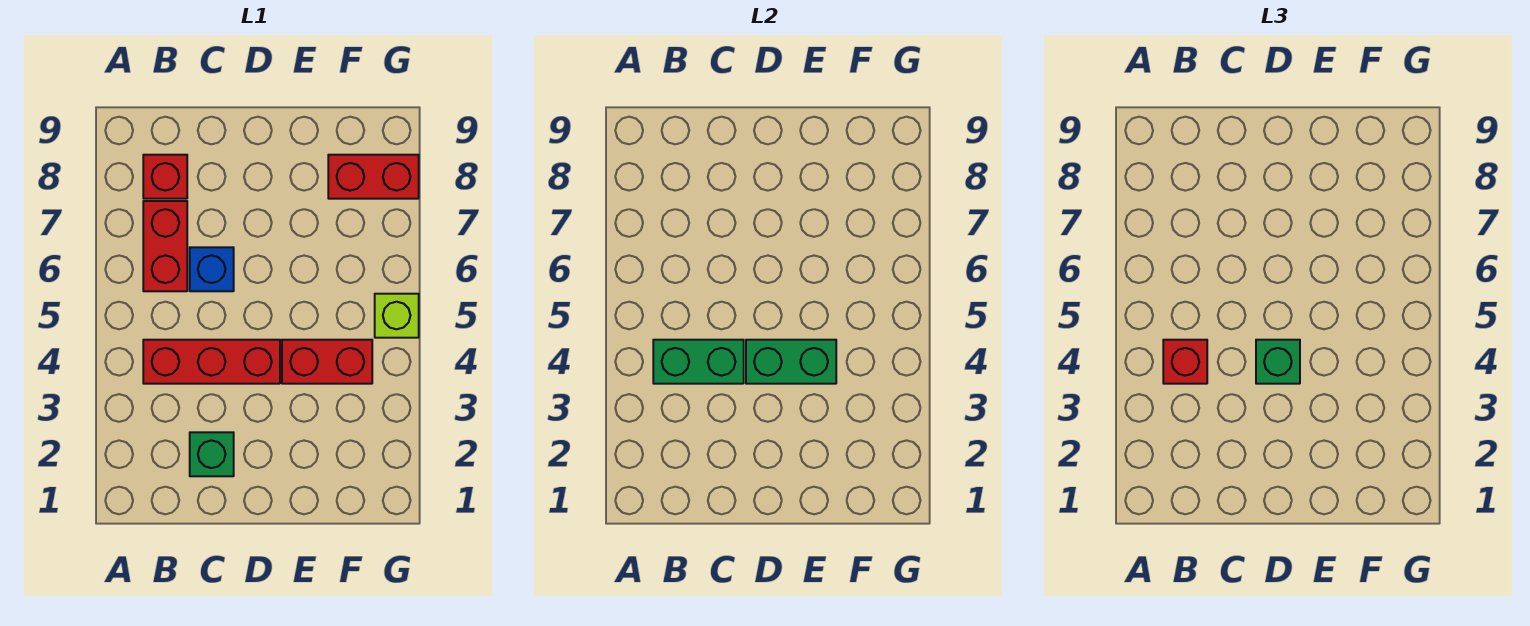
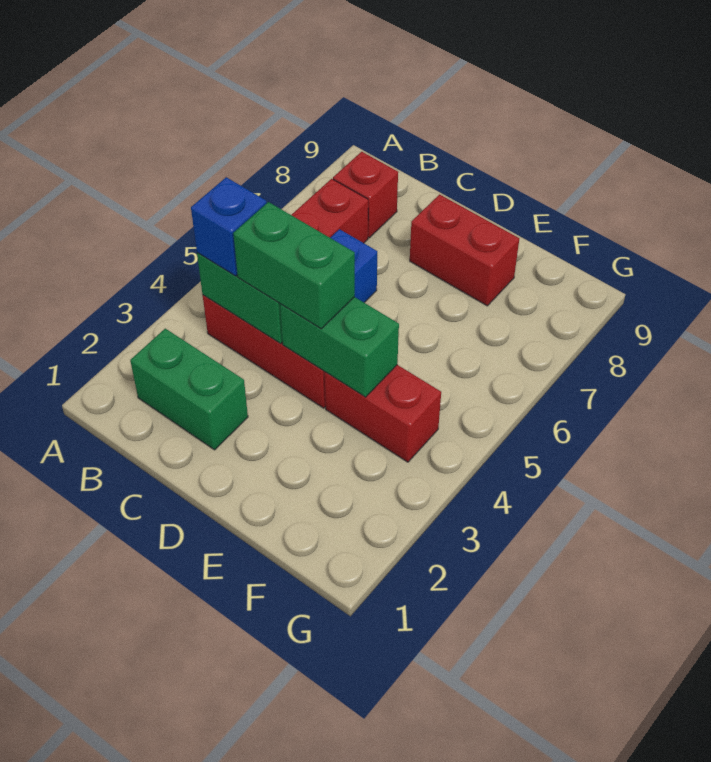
red 1x1 brick [1163,340,1207,384] -> blue 1x1 brick [191,177,267,276]
green 1x1 brick [190,432,234,476] -> green 1x2 brick [130,329,248,450]
green 1x1 brick [1256,340,1300,384] -> green 1x2 brick [233,202,355,329]
red 1x2 brick [328,155,419,199] -> red 1x2 brick moved to [410,194,519,306]
lime 1x1 brick [375,294,419,338] -> none

